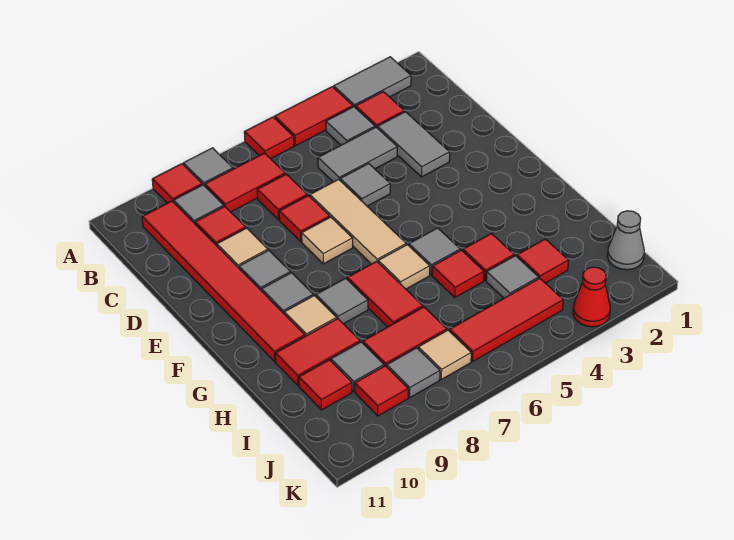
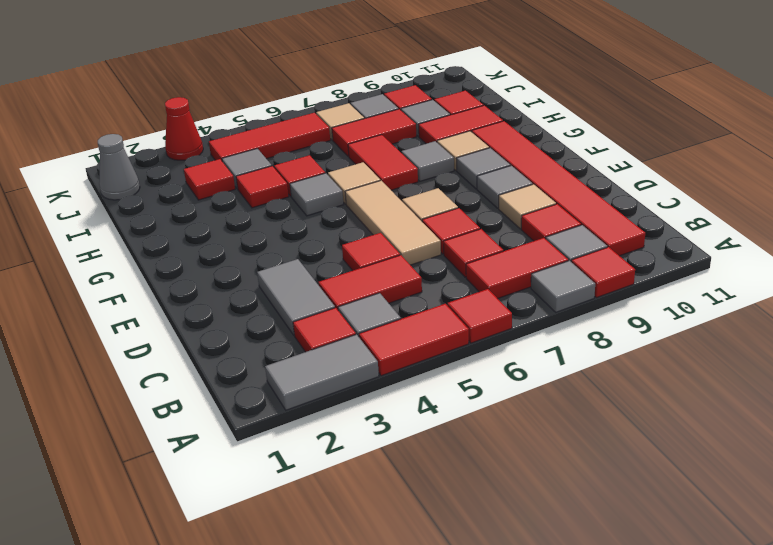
grey 1x2 tile [318,127,398,182] -> red 1x2 tile [319,255,422,310]
grey 1x1 tile [340,164,390,206] -> red 1x1 tile [342,233,400,271]

